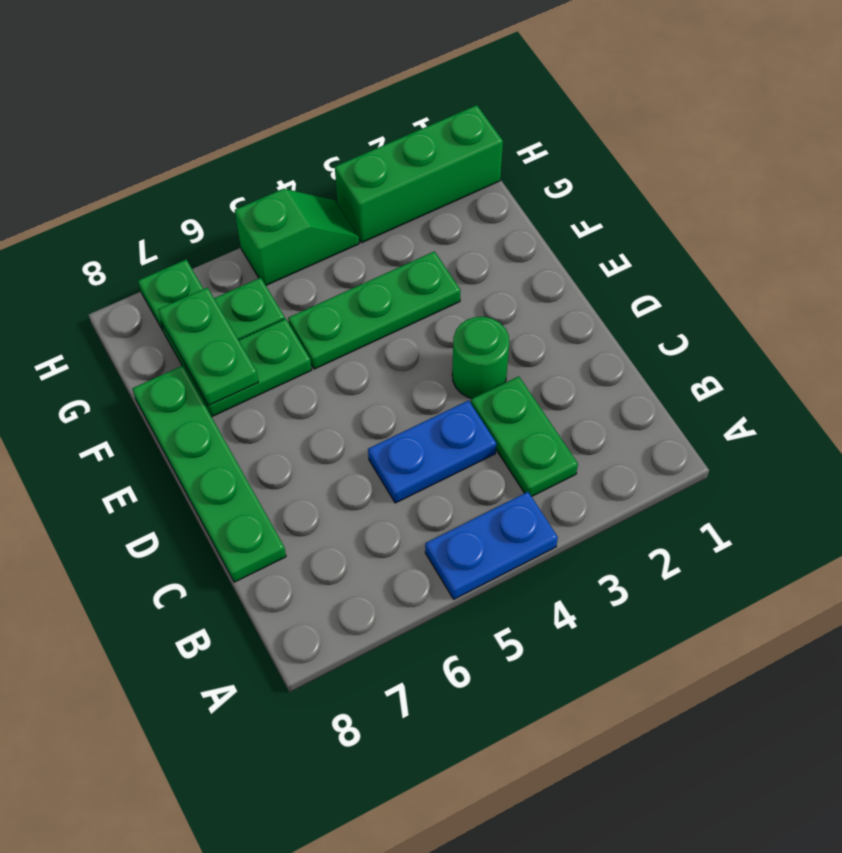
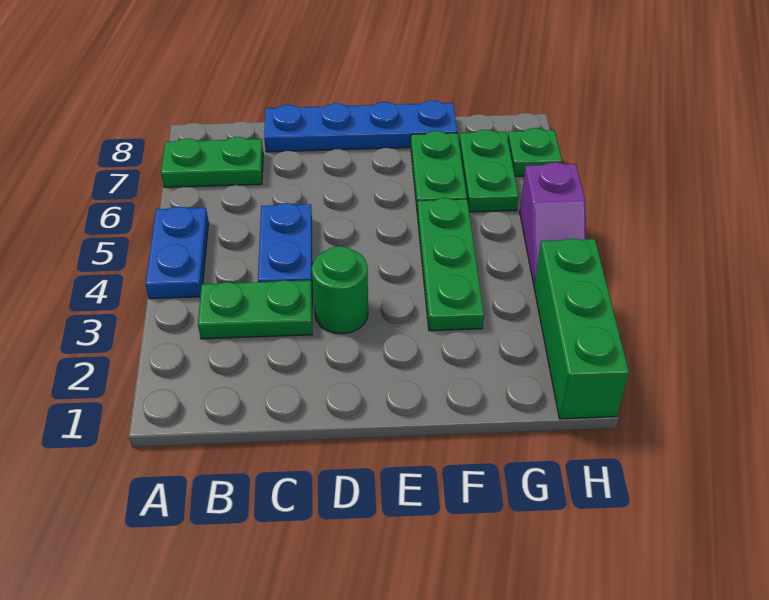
green 1x4 plate [132,366,286,582] -> blue 1x4 plate [264,101,457,152]
green 1x2 plate [158,288,258,405] -> green 1x2 plate moved to [161,137,263,187]
green 1x2 slope [235,189,359,285] -> purple 1x2 slope [520,162,586,284]

